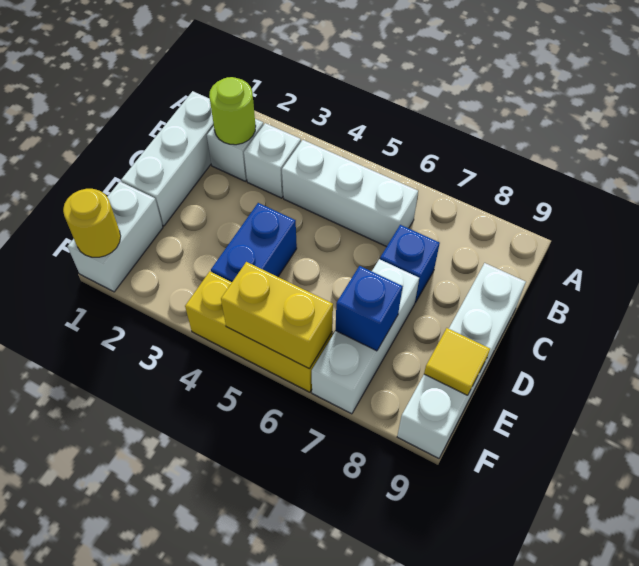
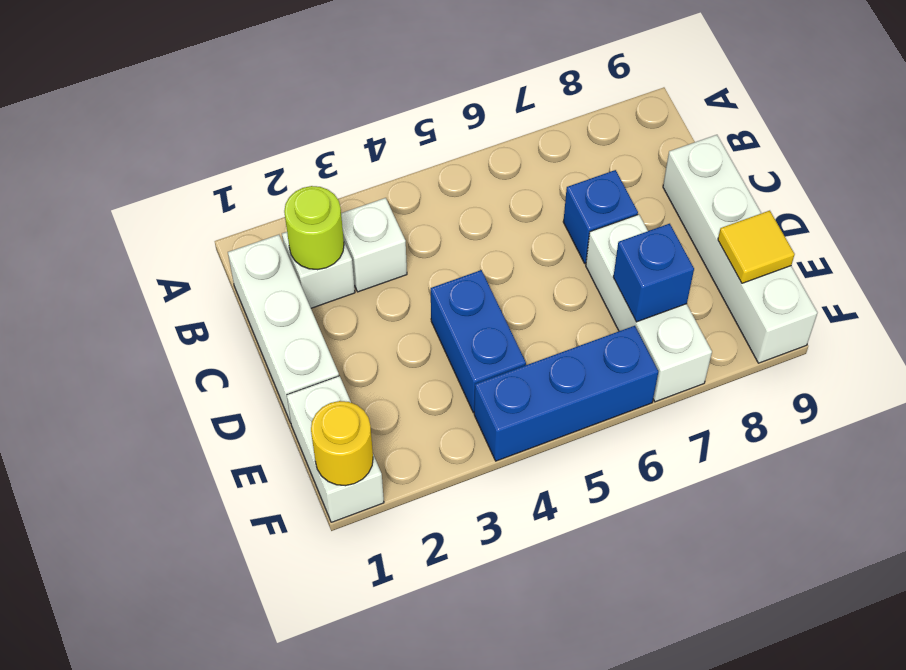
white 1x3 brick [282,140,418,247] -> none
yellow 1x3 brick [185,271,332,392] -> blue 1x3 brick [474,326,658,461]
yellow 1x2 brick [221,262,333,369] -> none

